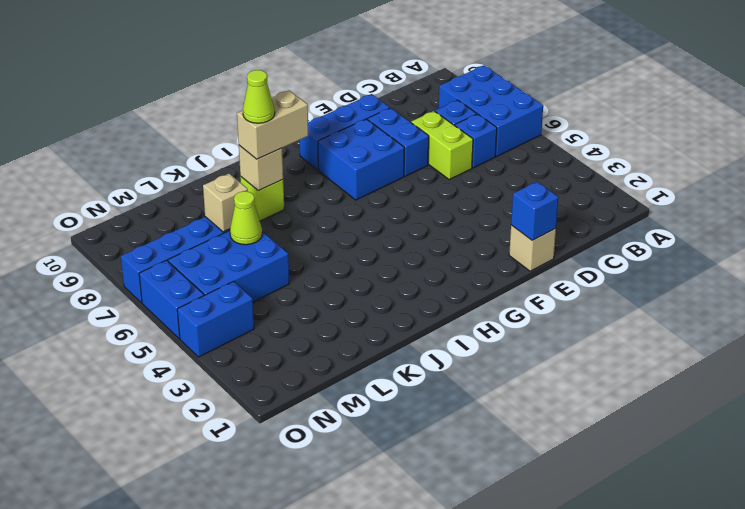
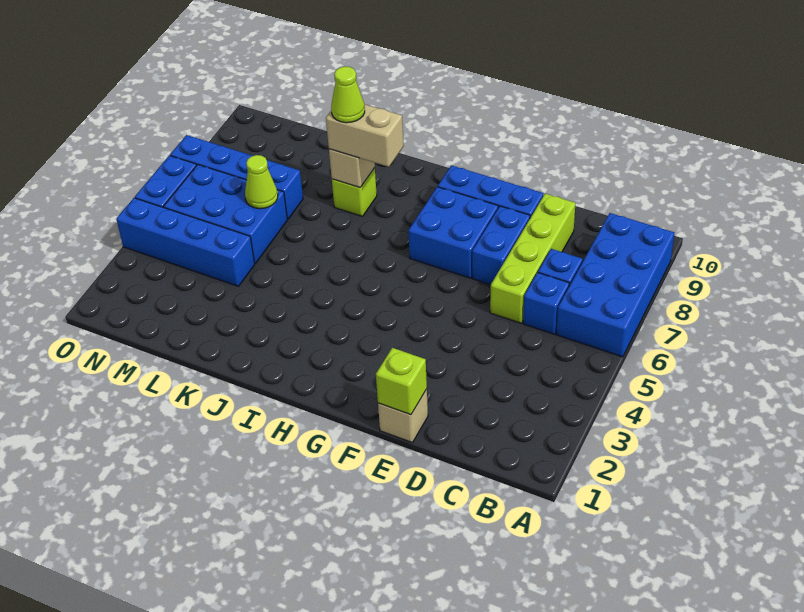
blue 2x3 brick [439,65,543,157] -> blue 2x4 brick [556,213,674,357]
lime 1x2 brick [411,111,473,180] -> lime 1x4 brick [490,194,575,323]
blue 1x1 brick [511,182,558,240] -> lime 1x1 brick [376,348,427,415]
tan 1x1 brick [203,174,248,232] -> none
blue 1x2 brick [177,282,254,357] -> blue 1x4 brick [116,198,255,286]

